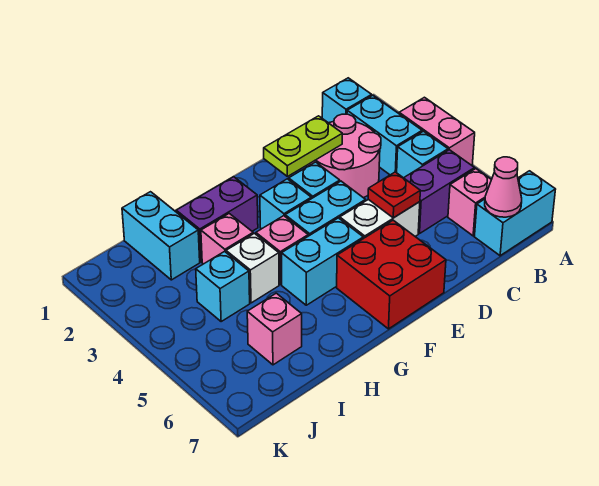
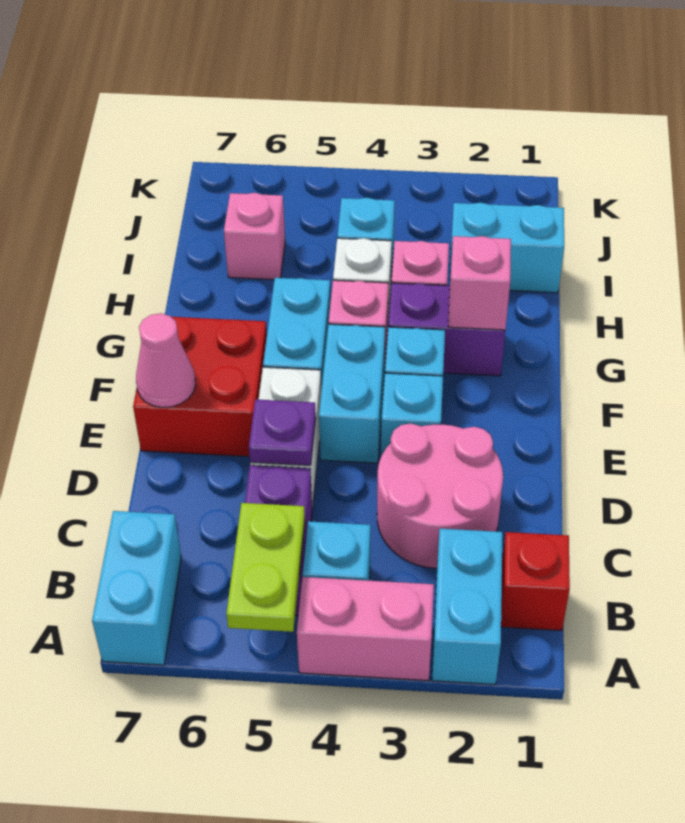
cyan 1x1 brick [322,78,372,123] -> red 1x1 brick [501,532,570,631]
cyan 1x2 brick [347,95,422,175] -> cyan 1x2 brick turned to [432,529,502,684]
pink 1x1 brick [448,169,491,236] -> pink 1x1 brick moved to [448,236,511,330]
pink 1x1 cone [485,157,522,217] -> pink 1x1 cone moved to [136,313,195,407]
lime 1x2 plate [264,116,342,177] -> lime 1x2 plate moved to [226,503,305,632]
red 1x1 plate [368,172,420,218] -> purple 1x1 plate [249,399,316,465]
purple 1x2 brick [176,177,258,262] -> purple 1x2 brick turned to [388,283,505,376]

